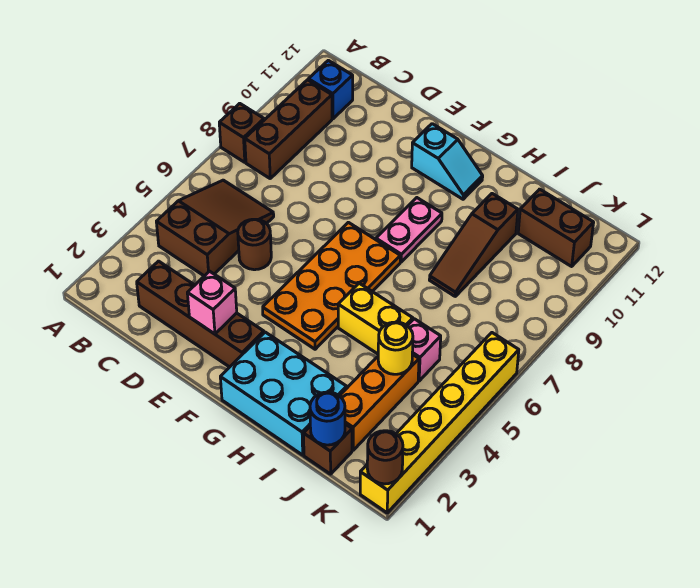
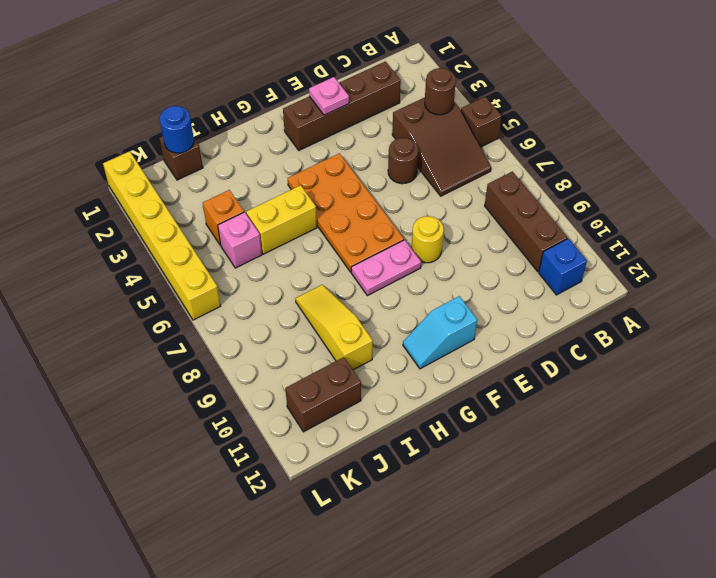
brown 1x1 brick [219,103,264,162] -> brown 1x1 brick moved to [461,97,502,147]
pink 1x1 brick [187,271,237,334] -> pink 1x1 plate [309,77,349,115]
cyan 2x3 brick [220,332,347,455] -> none
pink 1x2 plate [376,198,442,262] -> pink 1x2 plate turned to [351,240,421,296]
brown 1x3 slope [429,194,518,296] -> yellow 1x3 slope [295,285,373,370]
orange 1x3 brick [340,354,419,450] -> orange 1x1 brick [203,190,244,245]
yellow 1x1 round brick [378,322,413,374] -> yellow 1x1 round brick moved to [412,216,444,263]
brown 1x1 round brick [367,431,403,484] -> brown 1x1 round brick moved to [425,68,456,115]

